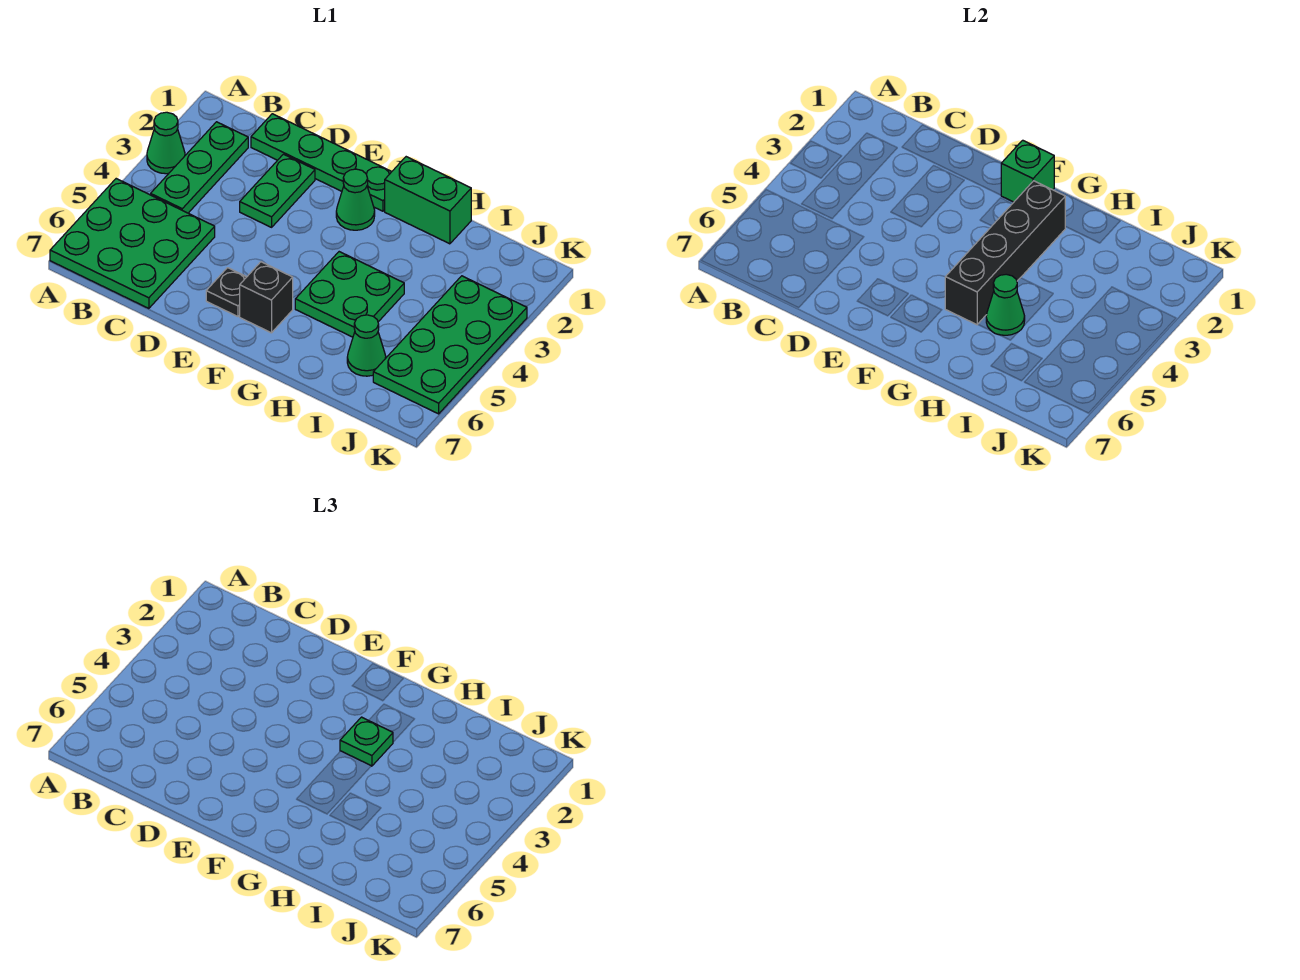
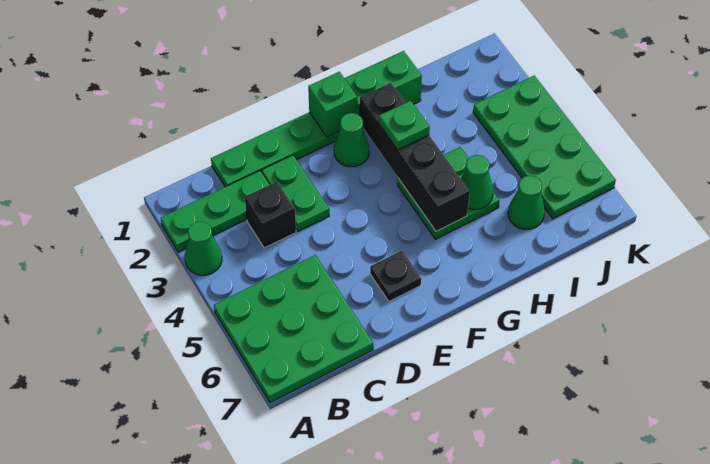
green 1x3 plate [151,122,248,213] -> green 1x3 plate turned to [161,171,269,252]
black 1x1 brick [240,262,293,333] -> black 1x1 brick moved to [245,182,296,248]

